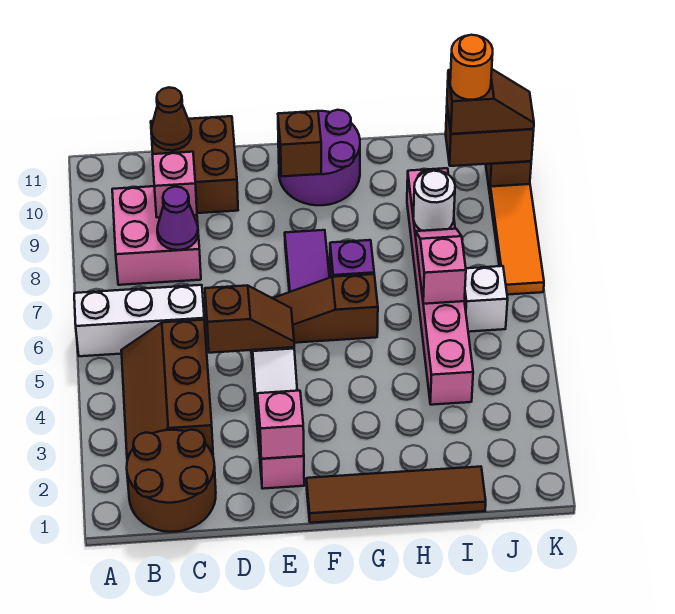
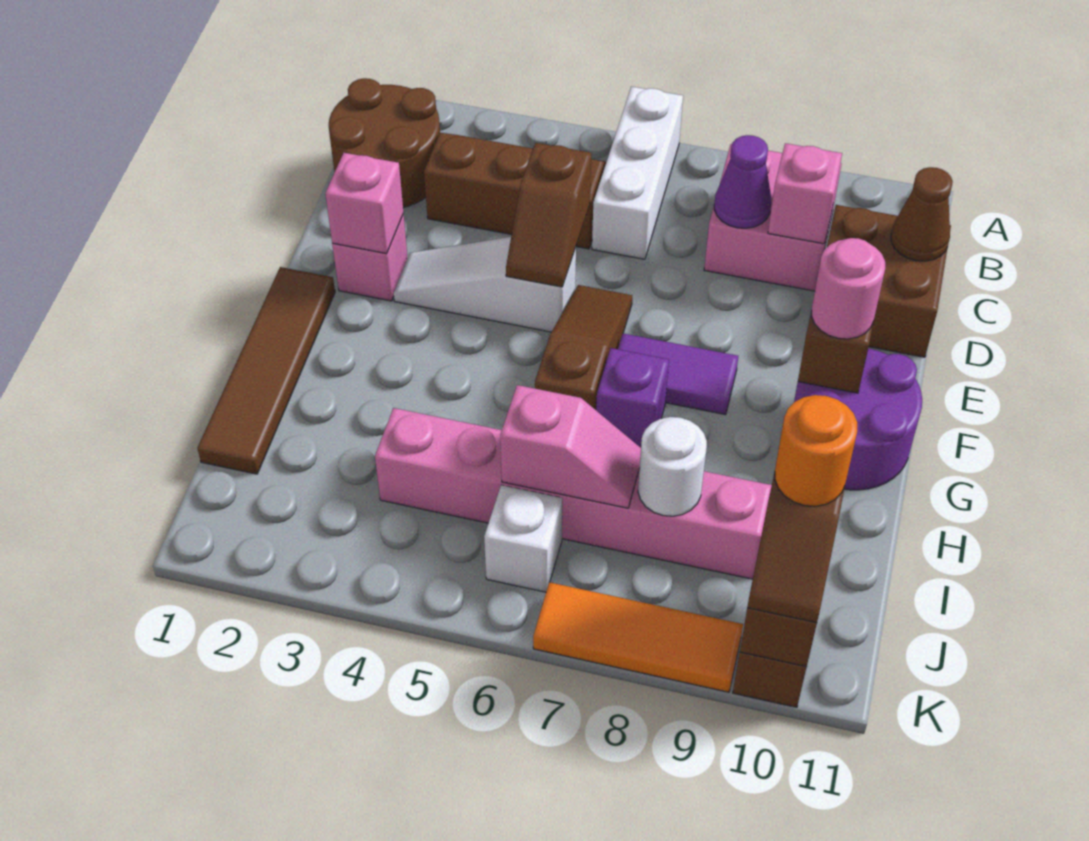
none -> pink 1x1 round brick [812,238,885,339]

